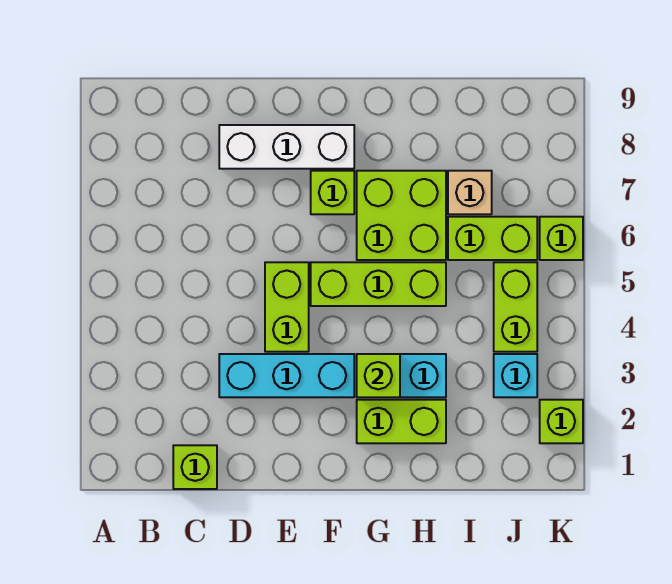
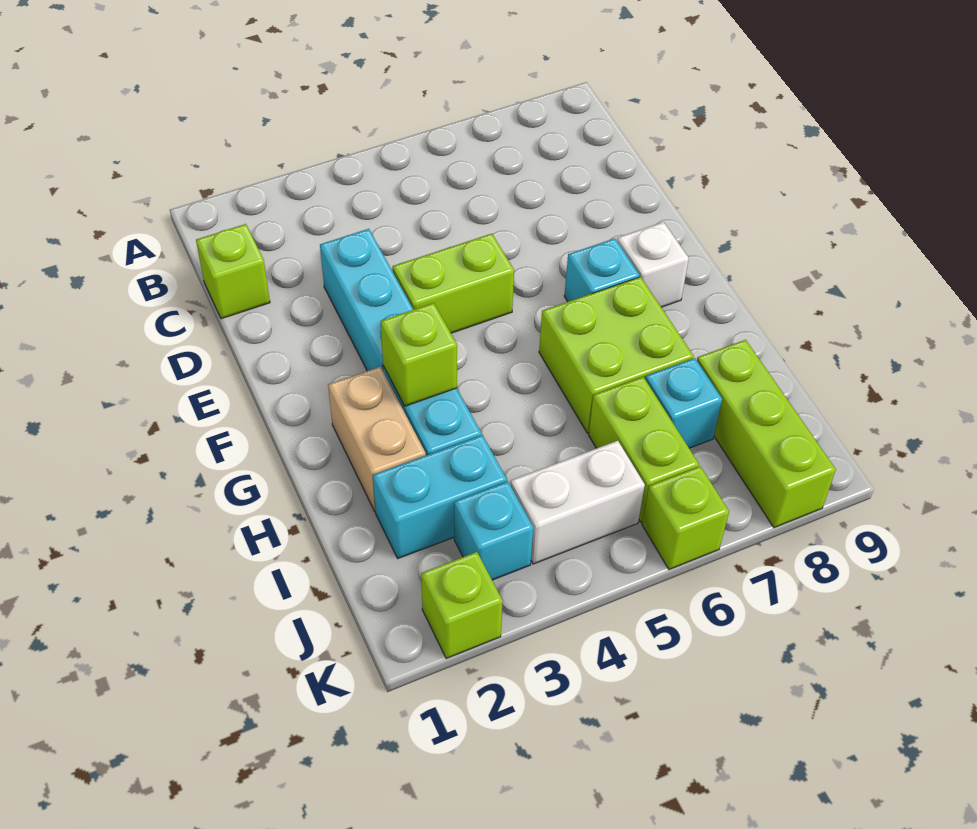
white 1x3 brick [219,125,354,169] -> white 1x1 brick [617,222,689,307]
lime 1x3 brick [311,262,446,306] -> lime 1x3 brick moved to [697,340,836,528]
lime 1x1 brick [311,171,354,214] -> cyan 1x1 brick [564,238,639,302]
lime 1x2 brick [357,400,446,443] -> tan 1x2 brick [328,367,426,511]
none -> cyan 1x2 brick [373,435,507,558]
tan 1x1 brick [448,171,492,214] -> cyan 1x1 brick [645,358,722,448]
lime 1x2 brick [494,262,537,352] -> white 1x2 brick [511,441,645,564]

